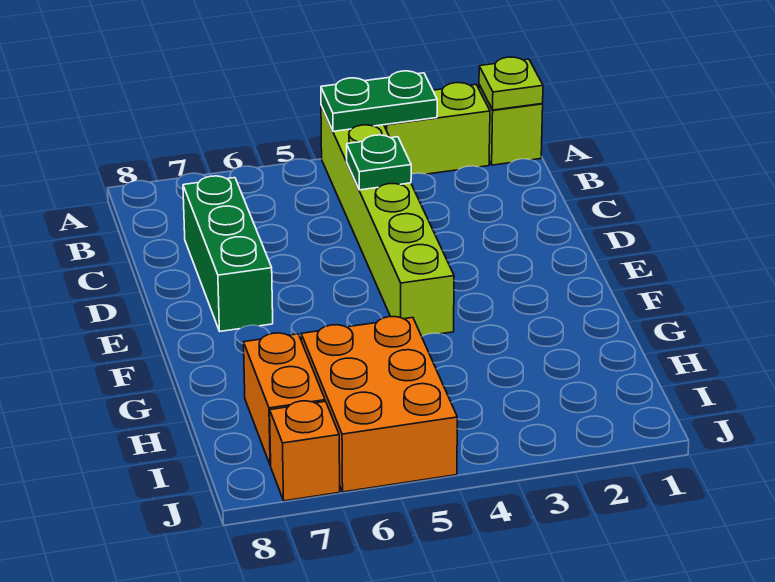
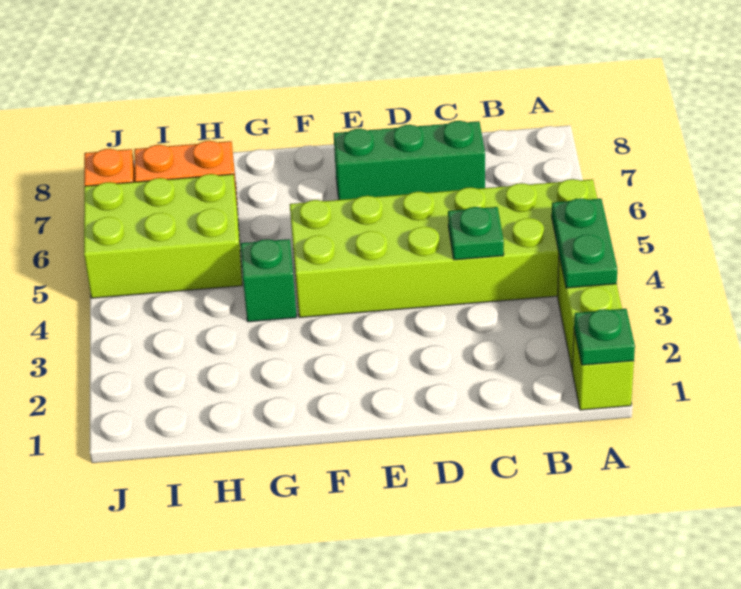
lime 1x1 plate [479,57,543,110] -> green 1x1 plate [574,309,635,365]
lime 1x6 brick [321,106,454,336] -> lime 2x6 brick [290,179,597,318]
none -> green 1x1 brick [241,239,297,322]
orange 2x3 brick [301,317,457,492] -> lime 2x3 brick [84,174,242,298]

